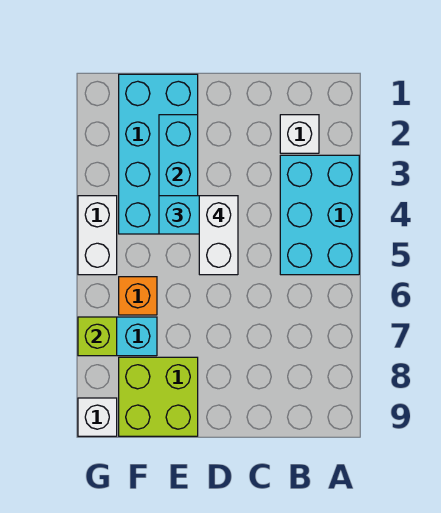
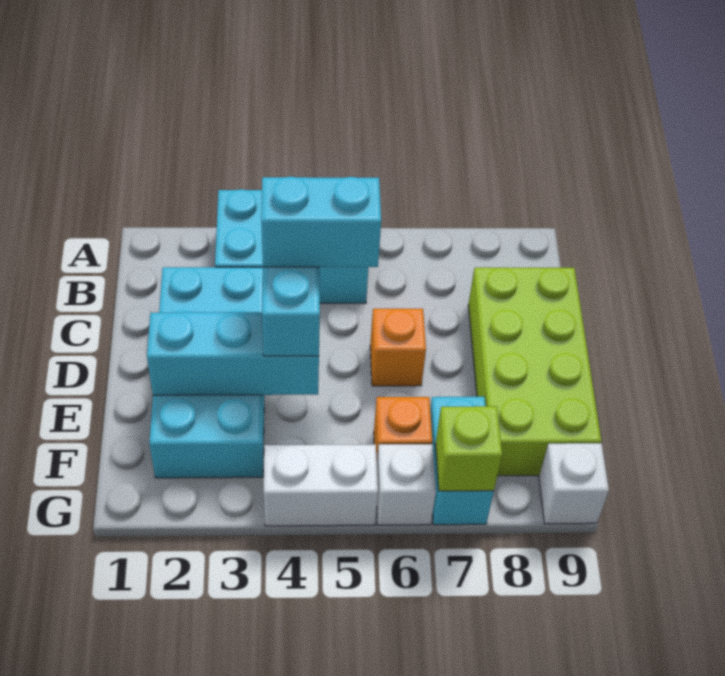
white 1x1 brick [280,115,319,153] -> white 1x1 brick moved to [377,444,436,525]
white 1x2 brick [199,196,238,275] -> cyan 1x2 brick [261,177,381,267]
none -> orange 1x1 brick [370,309,426,386]
cyan 2x4 brick [119,74,198,234] -> cyan 2x4 brick turned to [149,267,264,478]
lime 2x2 brick [119,357,198,436] -> lime 2x4 brick [468,268,601,476]

